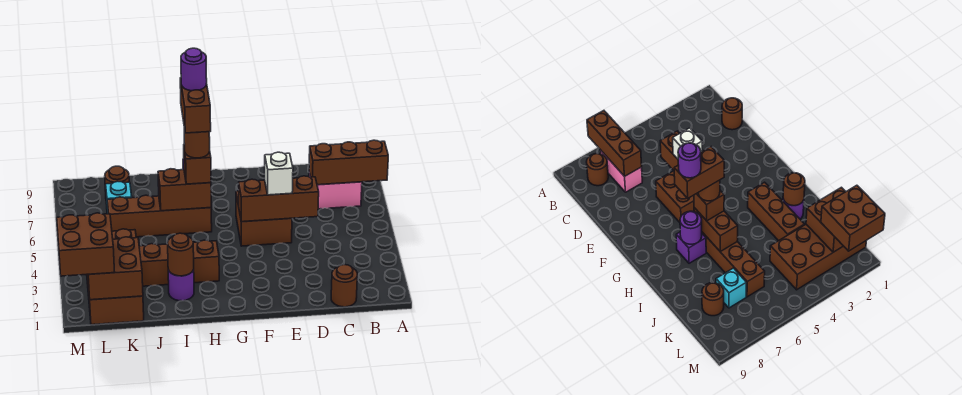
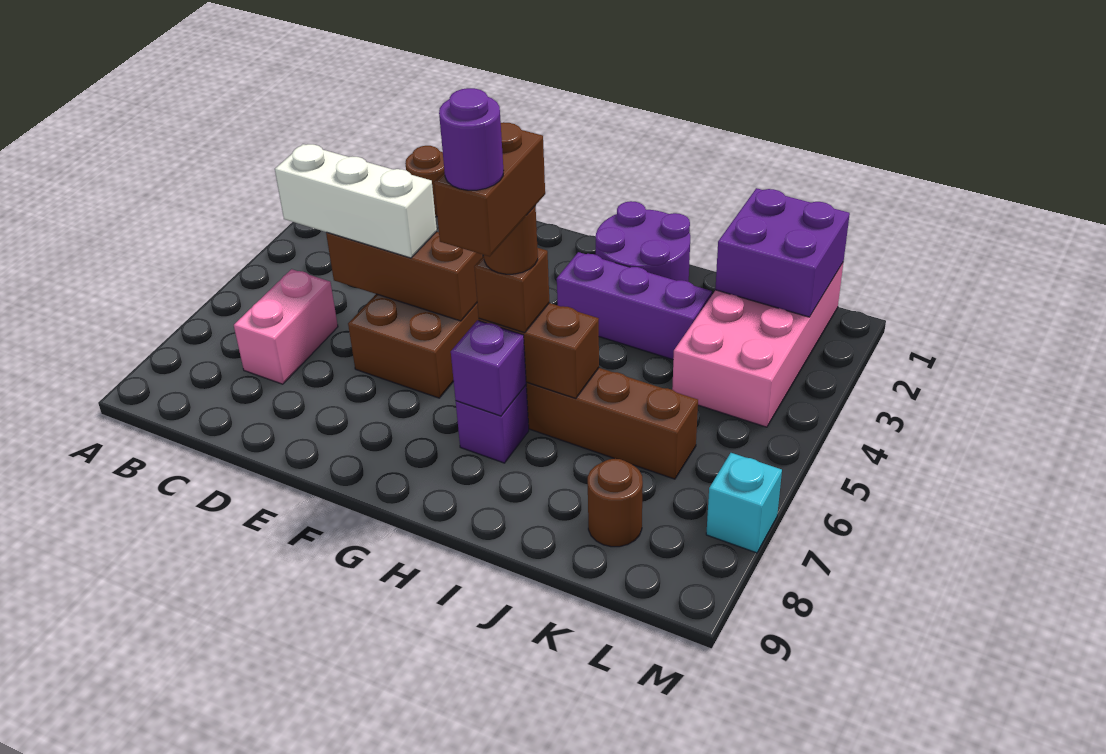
brown 1x3 brick [309,140,388,185] -> none
pink 1x2 brick [309,172,362,209] -> pink 1x2 brick turned to [234,269,338,384]
brown 1x1 round brick [587,154,608,186] -> none
white 1x1 brick [265,152,293,195] -> white 1x3 brick [275,144,437,258]
brown 1x3 brick [139,240,219,286] -> purple 1x3 brick [557,252,712,360]
purple 1x1 round brick [680,211,702,244] -> purple 1x1 brick [451,320,526,416]
purple 1x1 round brick [168,270,194,301] -> purple 2x2 round brick [596,201,690,282]
brown 1x1 round brick [168,233,194,276] -> none
brown 2x4 brick [87,229,144,325] -> pink 2x4 brick [672,263,843,427]
brown 2x2 brick [87,237,143,300] -> purple 2x2 brick [715,188,850,317]
cyan 1x1 brick [106,182,132,214] -> cyan 1x1 brick moved to [706,453,782,553]
brown 2x2 brick [57,213,115,276] -> none

